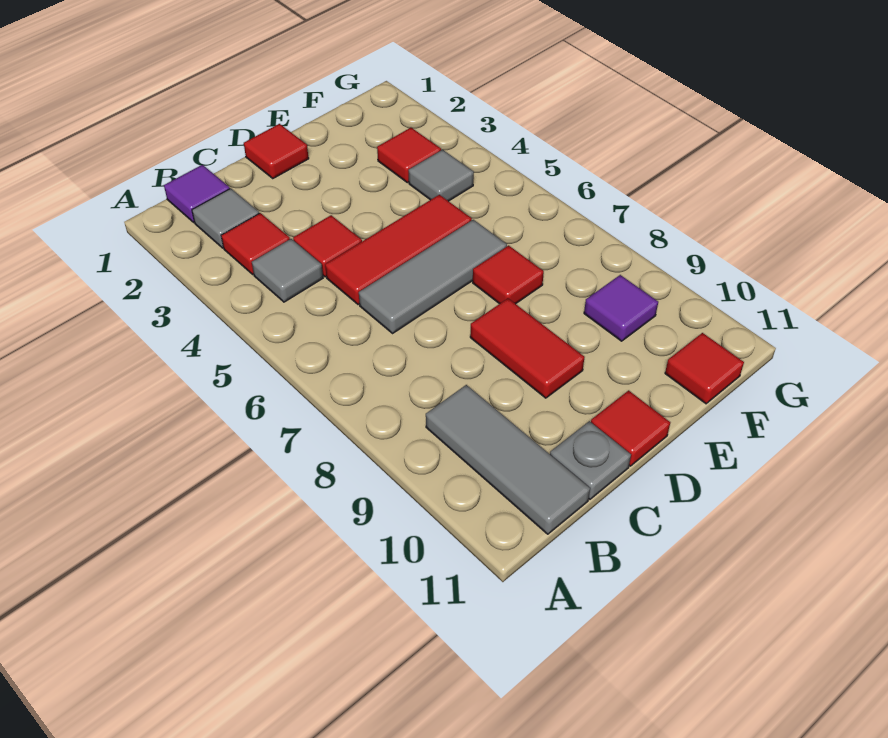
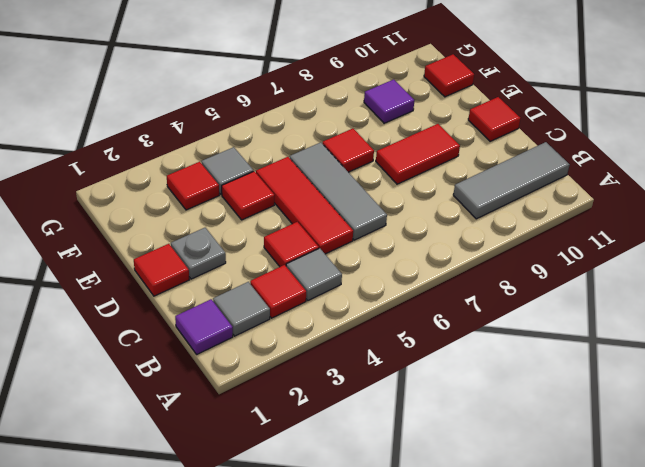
grey 1x1 plate [550,421,631,499] -> grey 1x1 plate moved to [171,228,226,279]
none -> red 1x1 tile [222,171,275,220]

